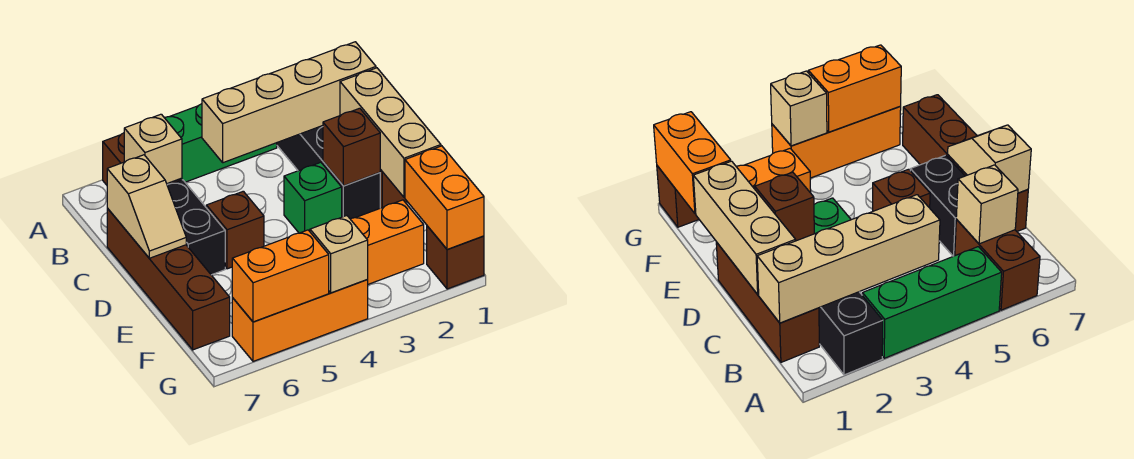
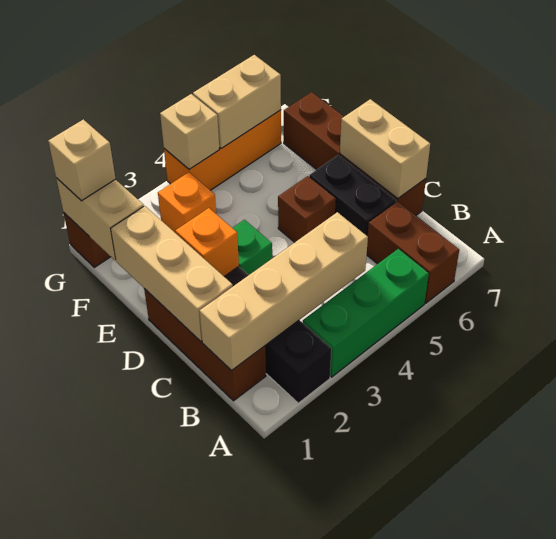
tan 1x1 brick [124,114,182,183] -> tan 1x1 brick moved to [48,119,116,201]
tan 1x2 slope [107,155,186,258] -> tan 1x2 brick [340,99,430,199]
brown 1x1 brick [323,108,380,186] -> orange 1x1 brick [175,208,239,276]
orange 1x2 brick [405,146,484,250] -> tan 1x2 brick [56,178,144,260]
orange 1x2 brick [351,200,424,284] -> orange 1x1 brick [158,172,216,233]
orange 1x2 brick [232,230,329,322] -> tan 1x2 brick [193,55,281,149]

